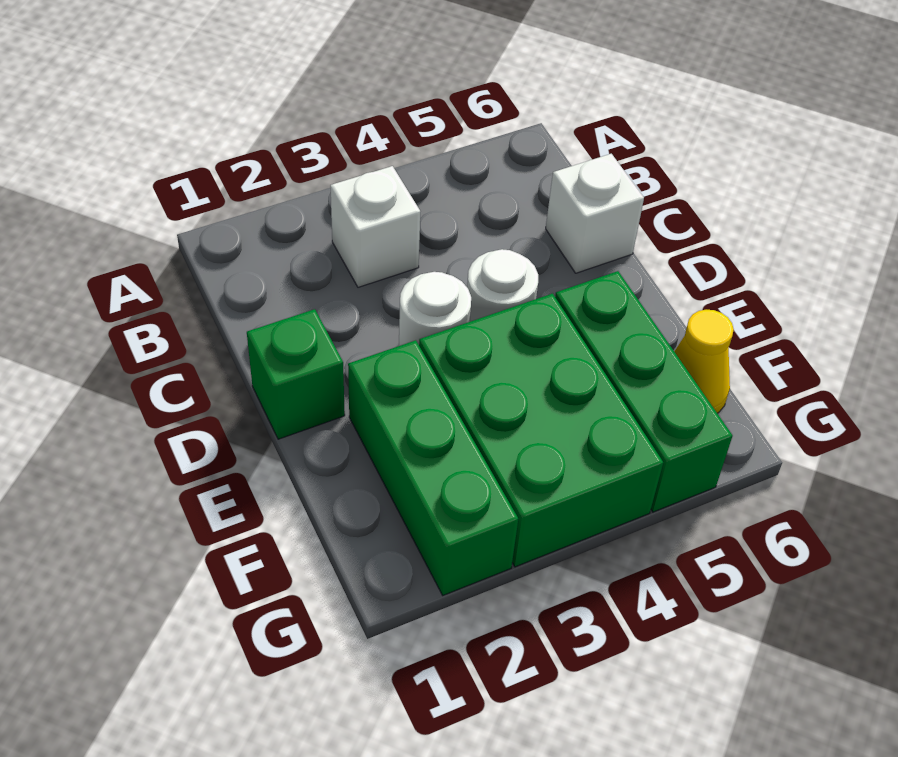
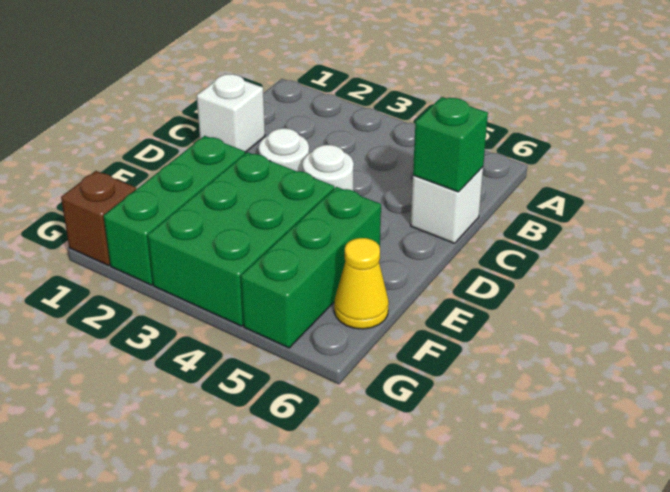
white 1x1 brick [330,166,420,287] -> white 1x1 brick moved to [197,74,265,152]
green 1x1 brick [247,309,345,439] -> green 1x1 brick moved to [413,97,488,192]
none -> brown 1x1 brick [61,171,136,266]

